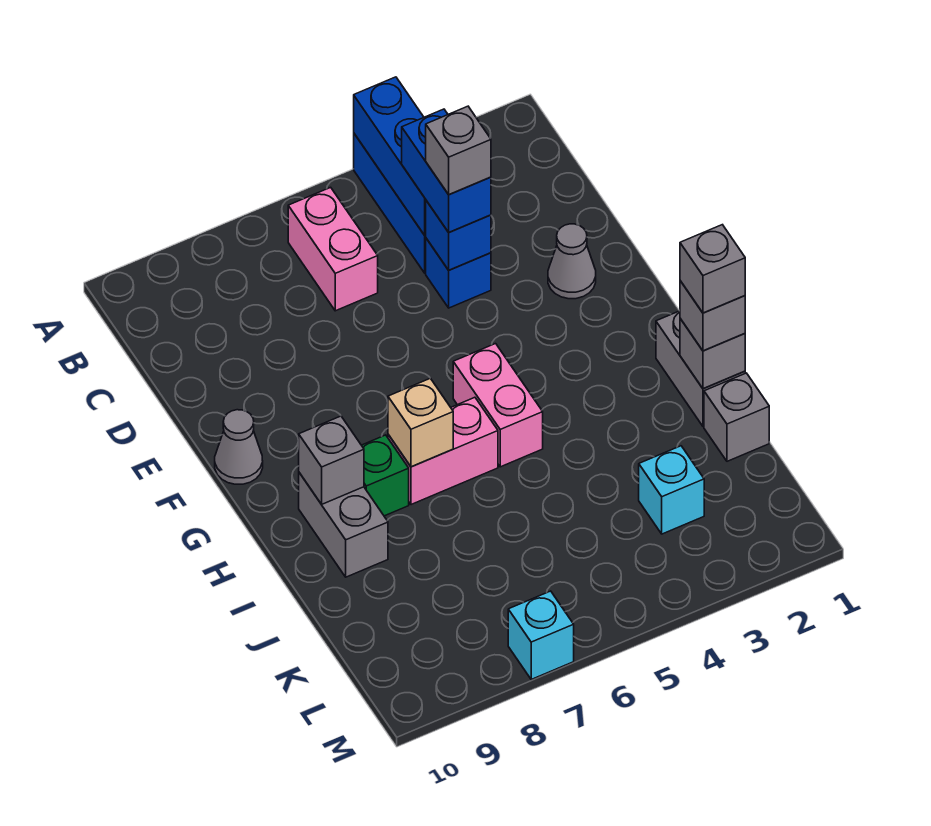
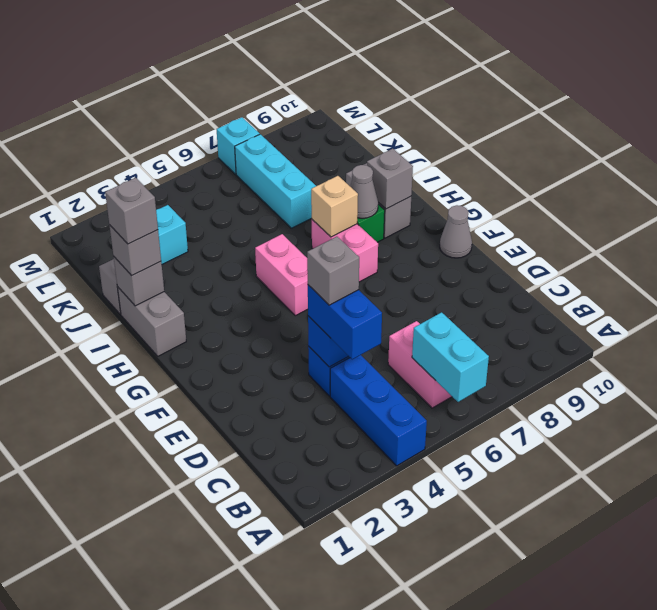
blue 1x3 brick [354,77,426,235] -> none
none -> cyan 1x2 brick [412,312,489,402]
grey 1x1 cone [548,224,596,299] -> grey 1x1 cone moved to [350,165,378,218]
pink 1x2 brick [388,397,498,505] -> pink 1x2 brick turned to [312,220,378,282]
none -> cyan 1x3 brick [235,134,316,228]

